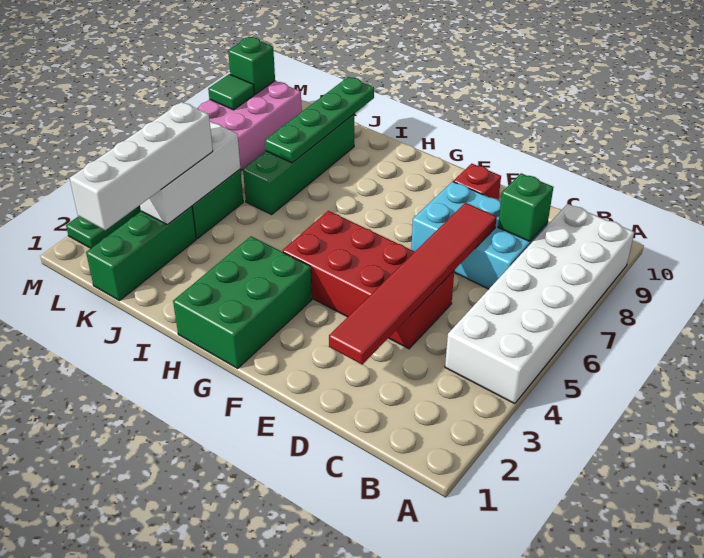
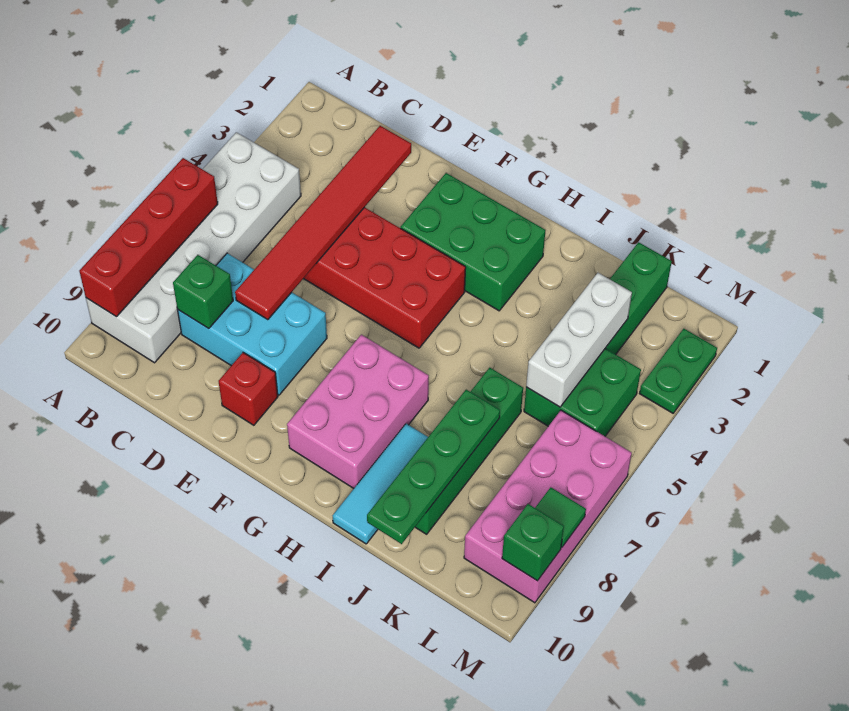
none -> red 1x4 brick [79,158,218,317]
green 2x3 brick [173,236,312,368] -> green 2x3 brick turned to [401,173,546,311]
none -> pink 2x3 brick [287,335,429,488]
none -> cyan 1x3 tile [333,424,428,544]
white 1x4 brick [70,102,213,230] -> none

